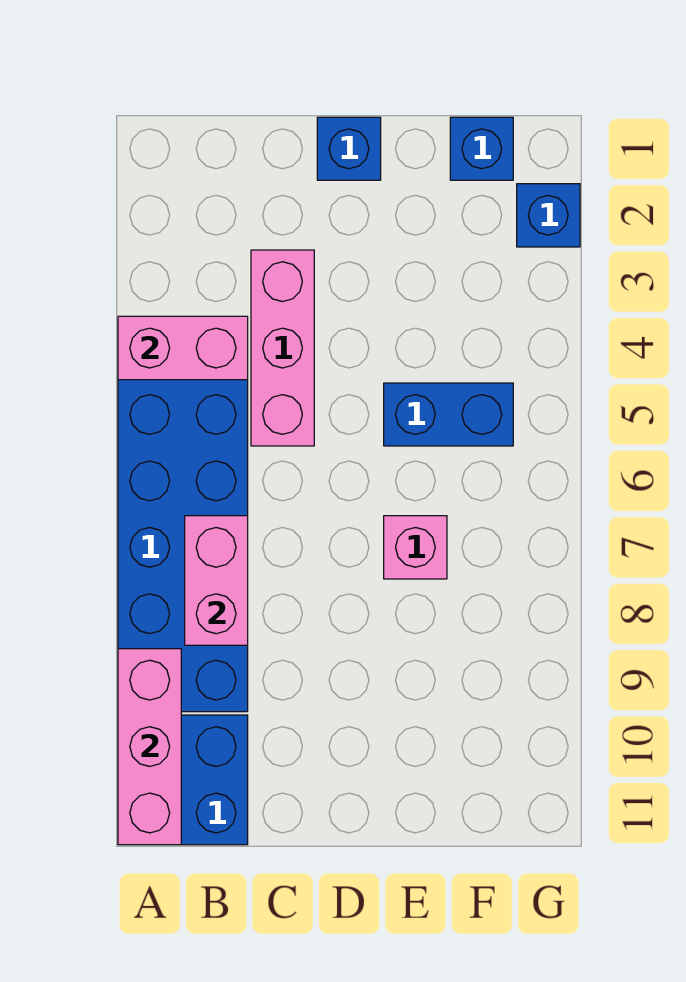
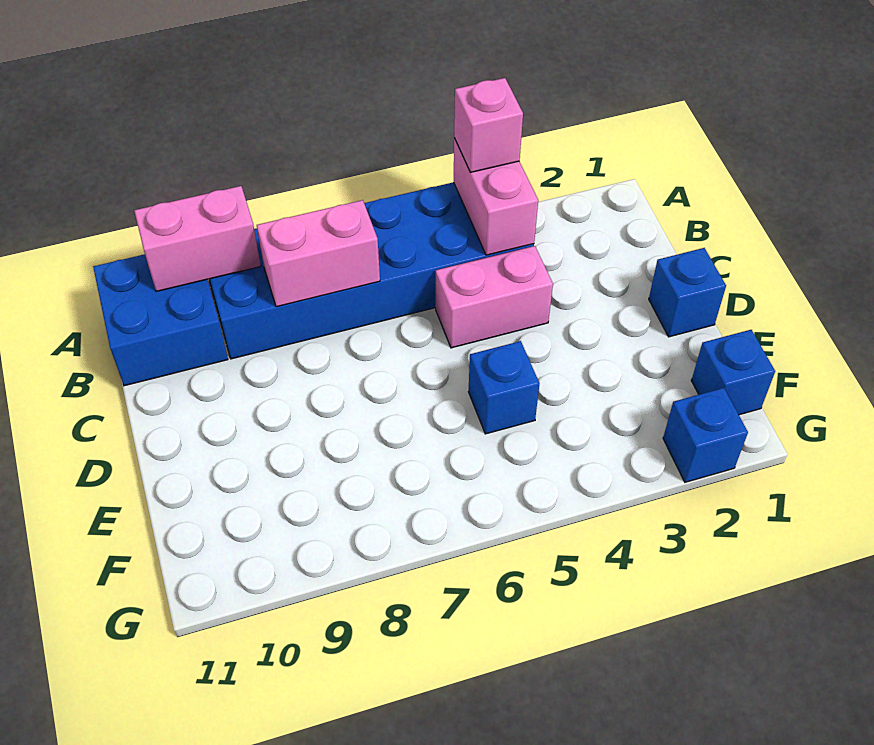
pink 1x3 brick [118,649,181,845] -> pink 1x2 brick [134,186,261,292]
pink 1x3 brick [251,250,314,446] -> pink 1x2 brick [436,246,553,348]
blue 1x2 brick [384,383,513,446] -> blue 1x1 brick [468,341,540,434]
pink 1x1 brick [384,516,447,579] -> pink 1x1 brick moved to [454,78,523,172]

